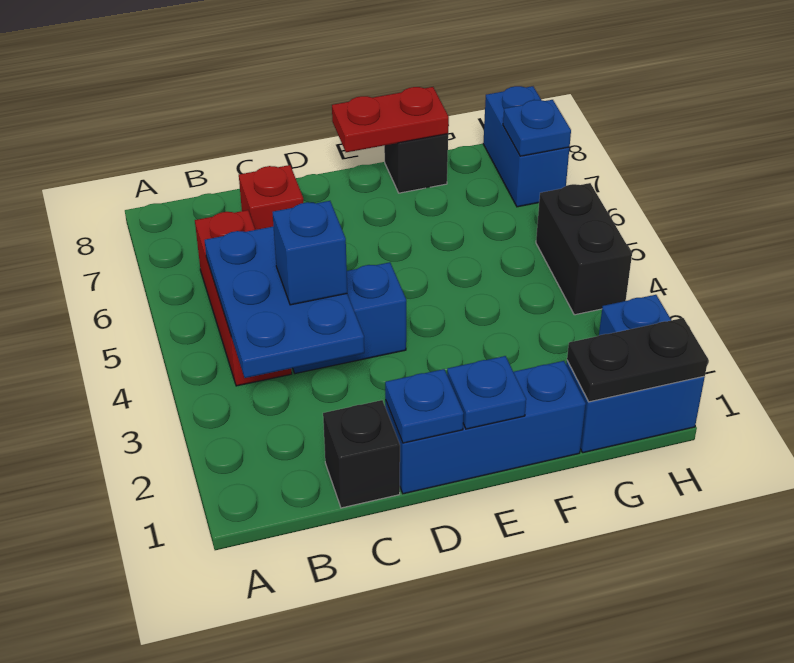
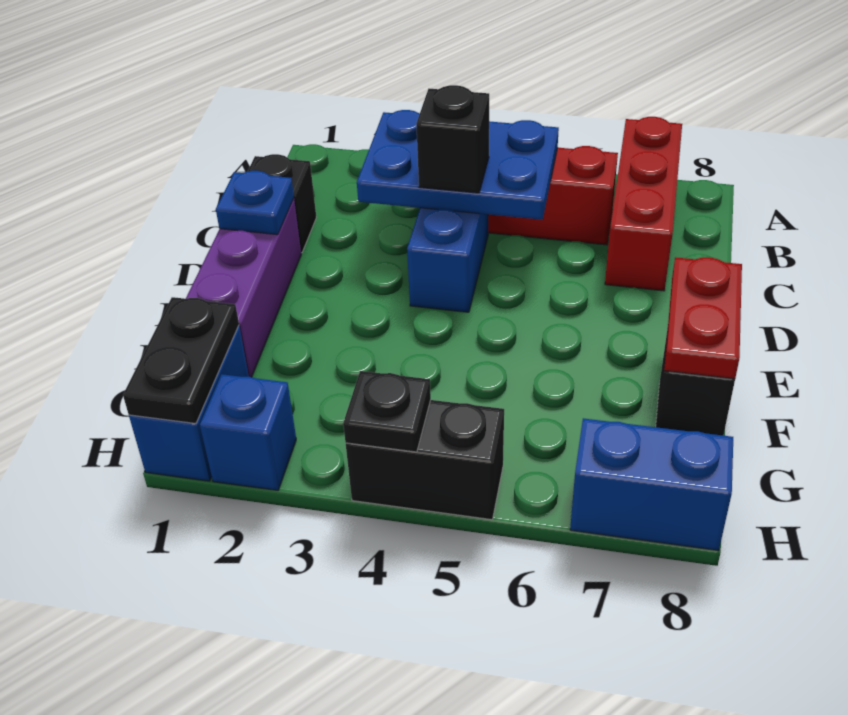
blue 1x1 brick [273,201,347,305] -> black 1x1 brick [416,85,489,193]
red 1x1 brick [239,165,303,230] -> red 1x3 brick [605,117,682,291]
blue 1x3 brick [385,361,586,494] -> purple 1x3 brick [186,199,301,377]
blue 1x1 plate [447,356,526,429] -> none
none -> black 1x1 plate [343,371,431,452]
blue 1x1 plate [503,100,571,156] -> none

